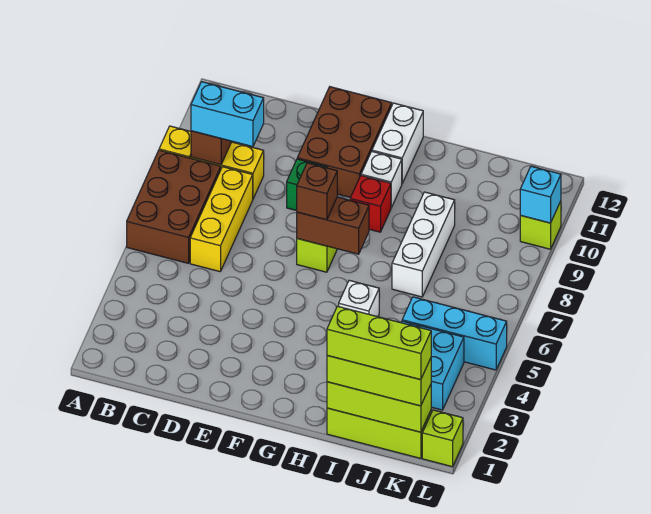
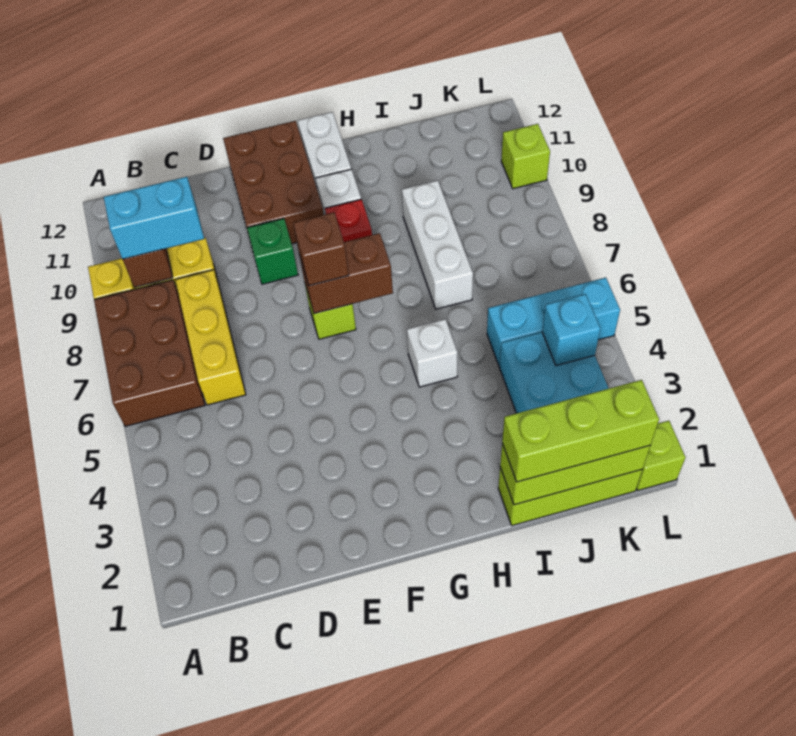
lime 1x3 brick [327,306,431,380] -> none
cyan 1x1 brick [520,166,561,223] -> cyan 1x1 brick moved to [542,294,600,366]

